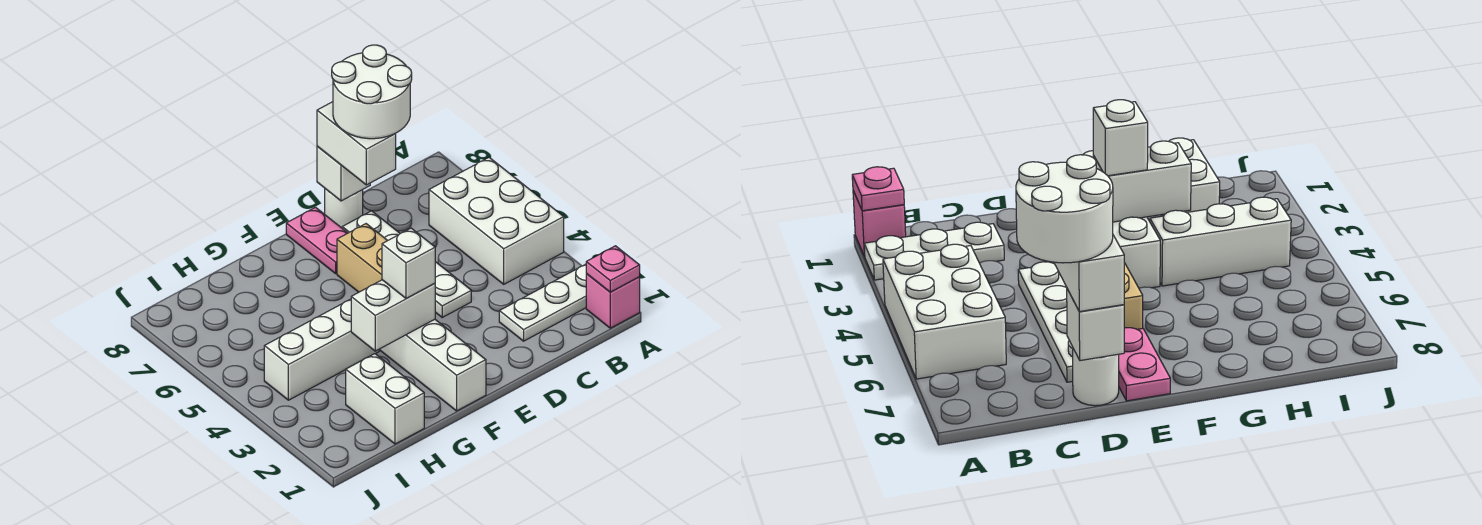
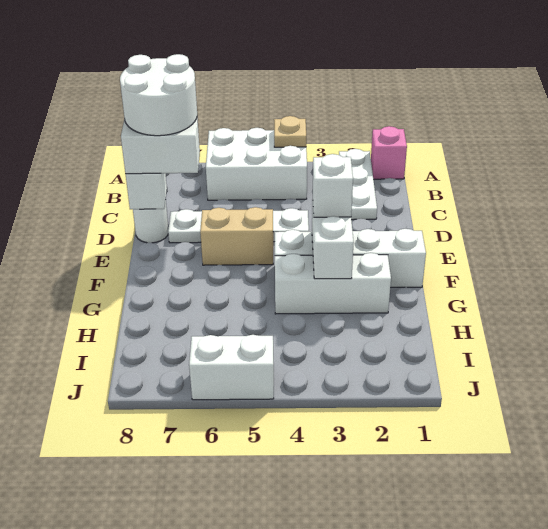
pink 1x1 plate [586,246,640,292] -> none
none -> tan 1x1 plate [274,116,306,147]
pink 1x2 plate [286,207,347,274] -> none
white 1x3 brick [264,299,379,400] -> white 1x3 brick turned to [275,253,391,314]
white 1x2 brick [346,354,424,444] -> white 1x2 brick moved to [189,335,274,400]

